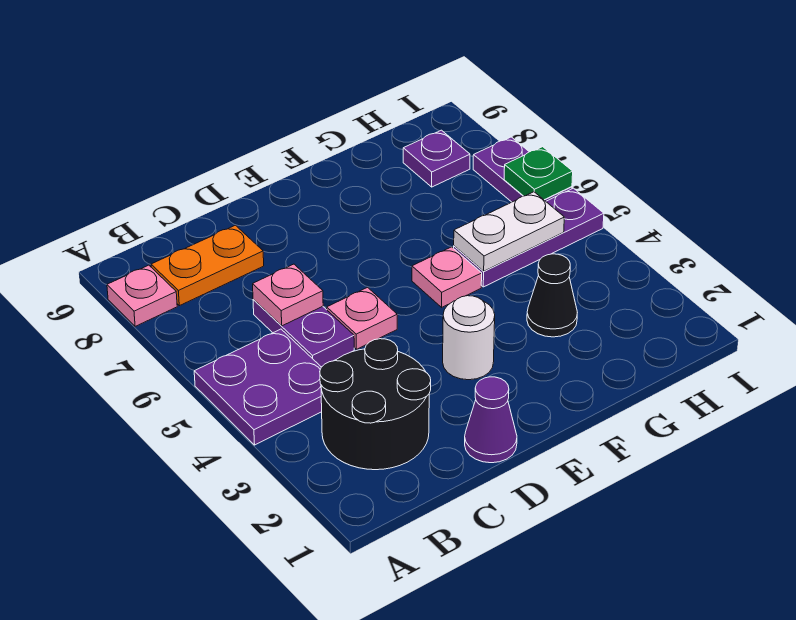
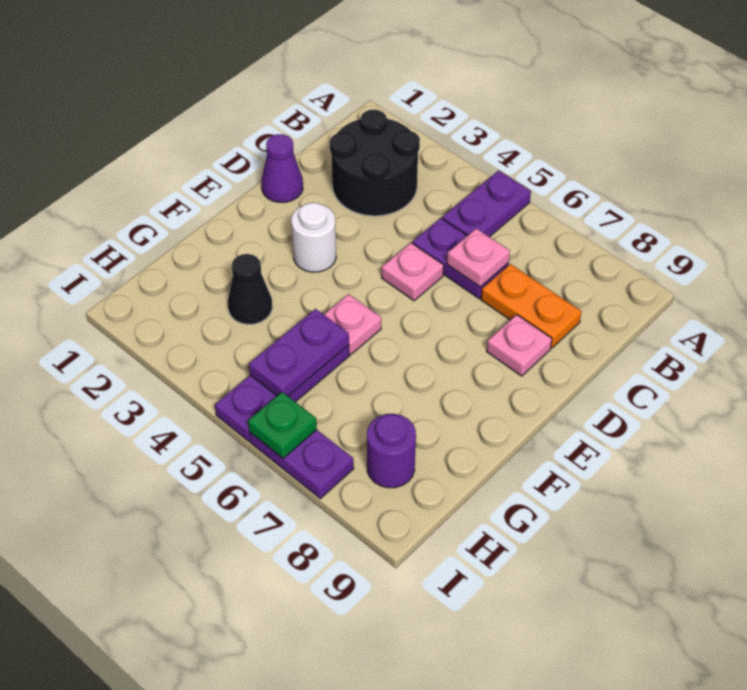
purple 2x2 plate [194,329,322,445] -> purple 1x2 plate [442,170,531,237]
pink 1x1 plate [107,265,177,326] -> pink 1x1 plate moved to [487,315,552,376]
orange 1x2 plate [151,225,264,306] -> orange 1x2 plate turned to [481,264,581,348]
white 1x2 plate [454,192,564,271] -> purple 1x2 plate [249,309,349,396]
purple 1x1 plate [403,130,470,187] -> purple 1x1 round brick [367,414,416,488]

